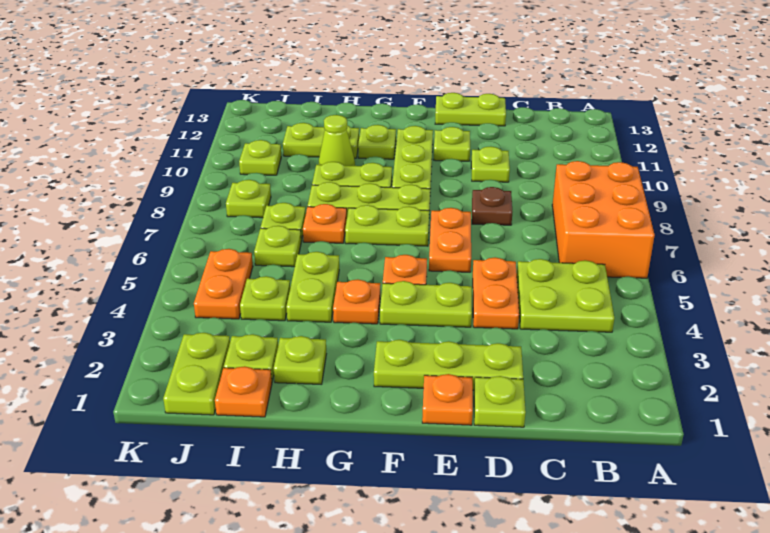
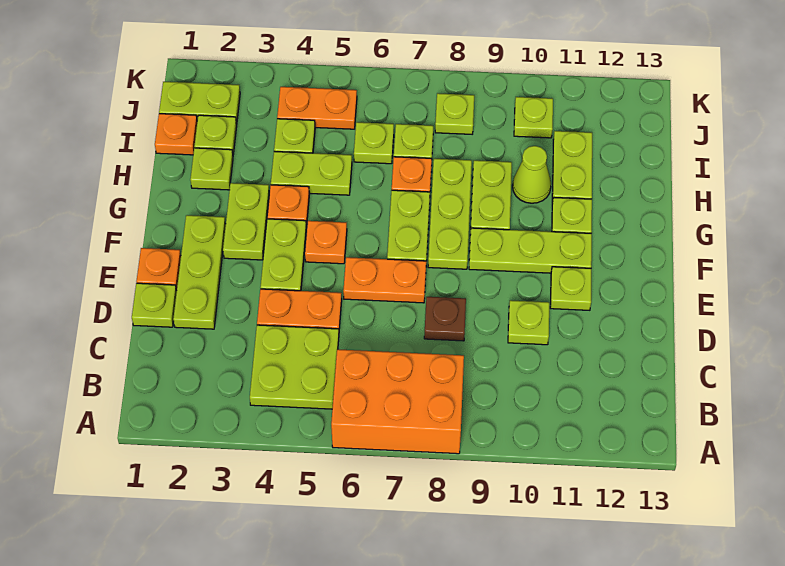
lime 1x2 plate [435,93,506,126] -> lime 1x2 plate moved to [223,183,269,260]

